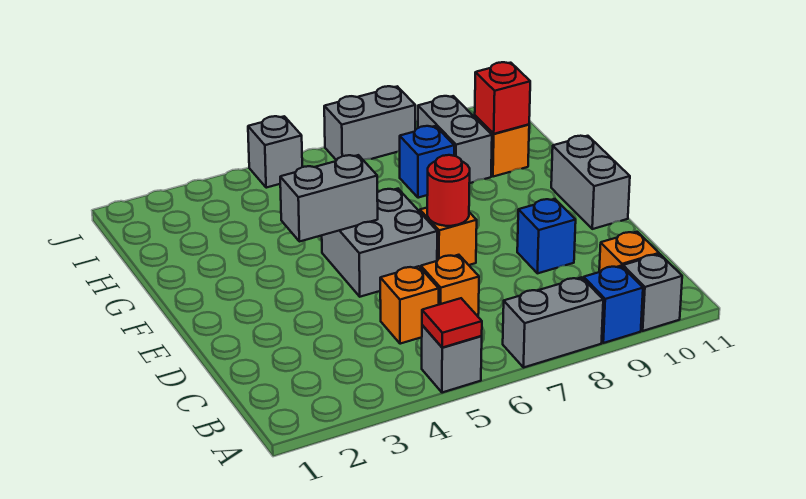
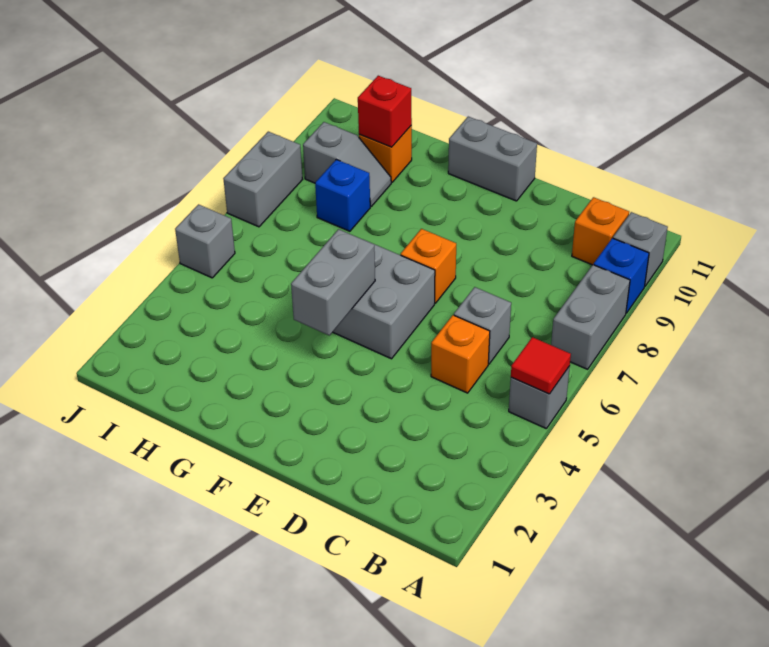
orange 1x1 brick [421,255,479,316] -> grey 1x1 brick [454,287,511,364]
blue 1x1 brick [517,199,576,273] -> none
red 1x1 round brick [427,155,470,226] -> none
grey 1x2 brick [418,96,492,183] -> grey 1x2 slope [303,122,391,206]

